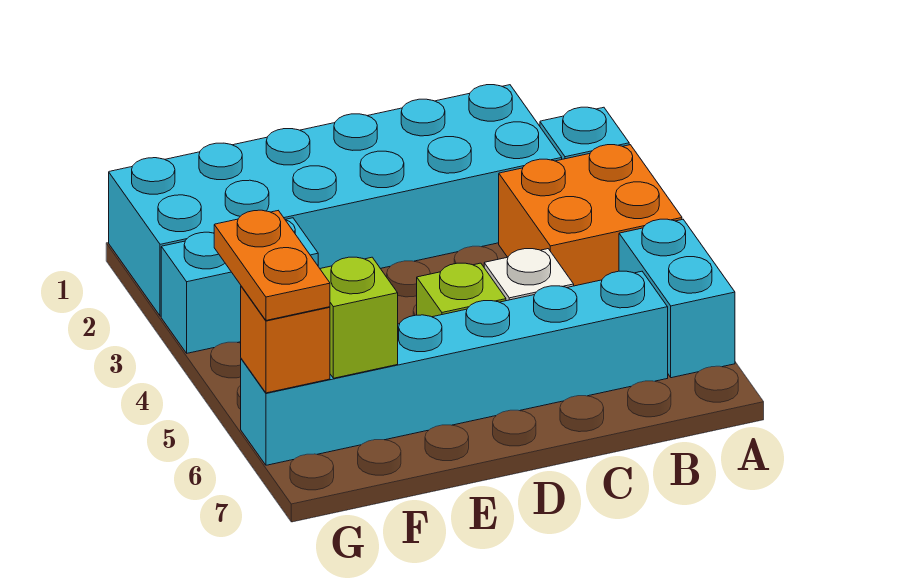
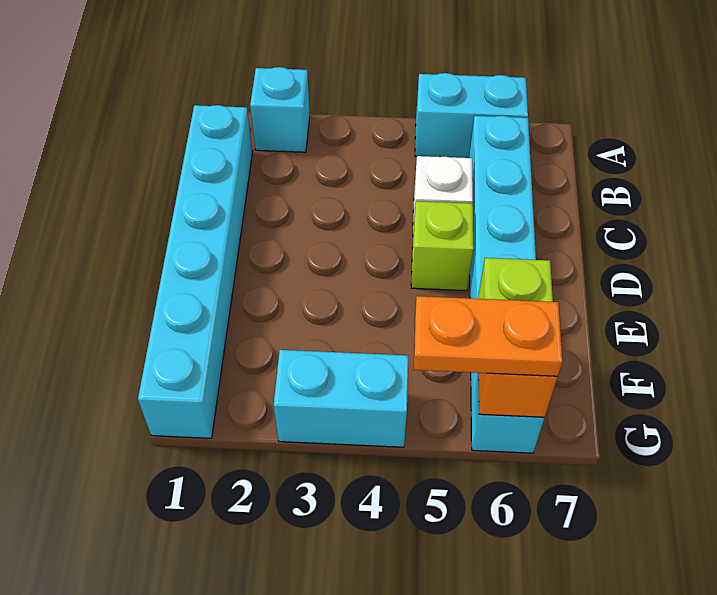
orange 2x2 brick [499,145,682,286] -> none
cyan 2x6 brick [109,85,562,316] -> cyan 1x6 brick [138,105,253,438]
cyan 1x2 brick [161,218,318,353] -> cyan 1x2 brick turned to [274,350,408,447]

